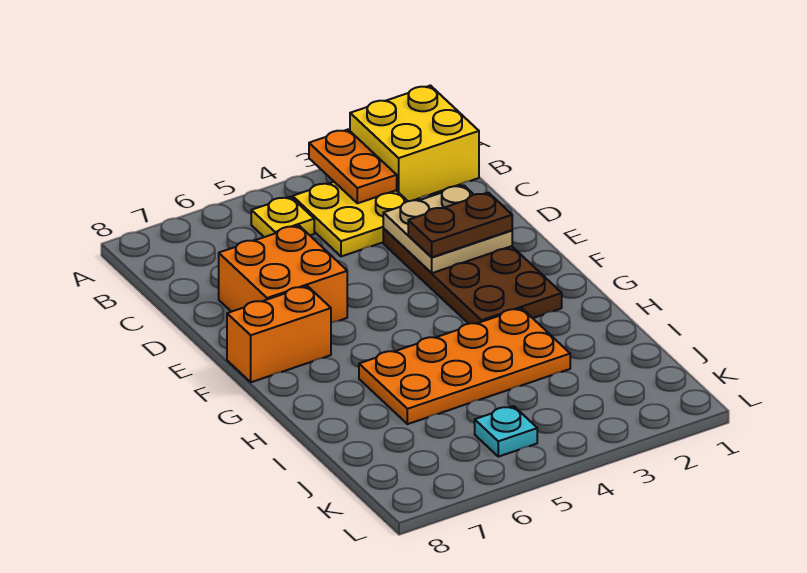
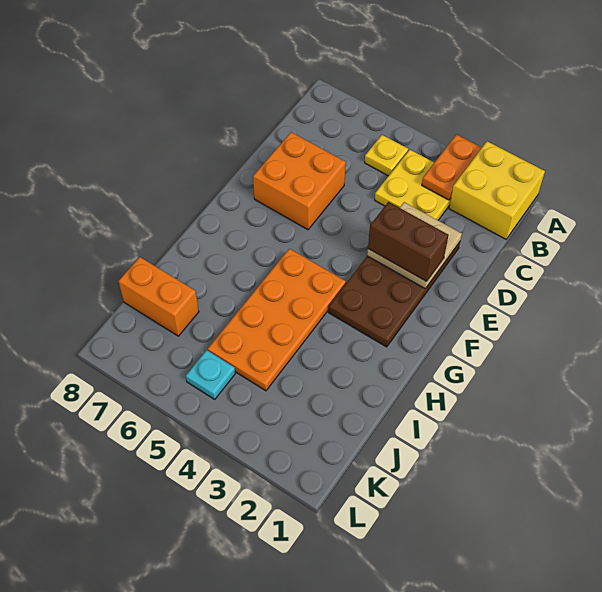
brown 1x2 plate [408,193,512,257] -> brown 1x2 brick [368,202,449,281]
orange 1x2 brick [227,286,331,382] -> orange 1x2 brick moved to [118,257,199,336]
orange 2x4 plate [359,308,570,424] -> orange 2x4 plate turned to [208,249,346,391]

